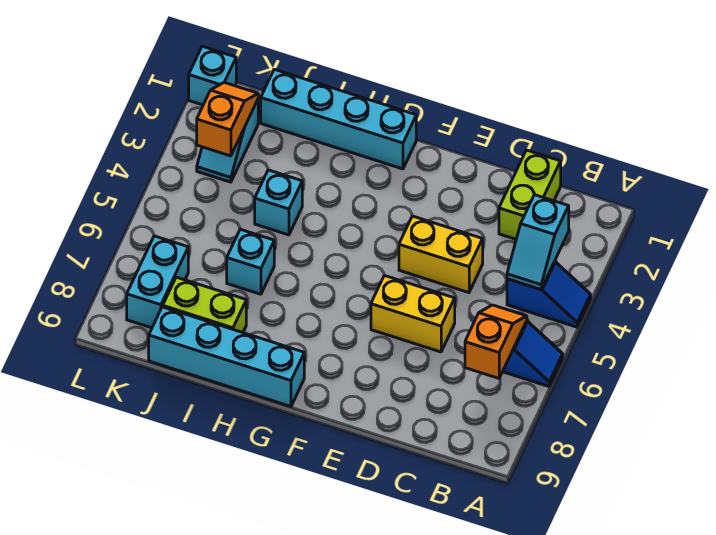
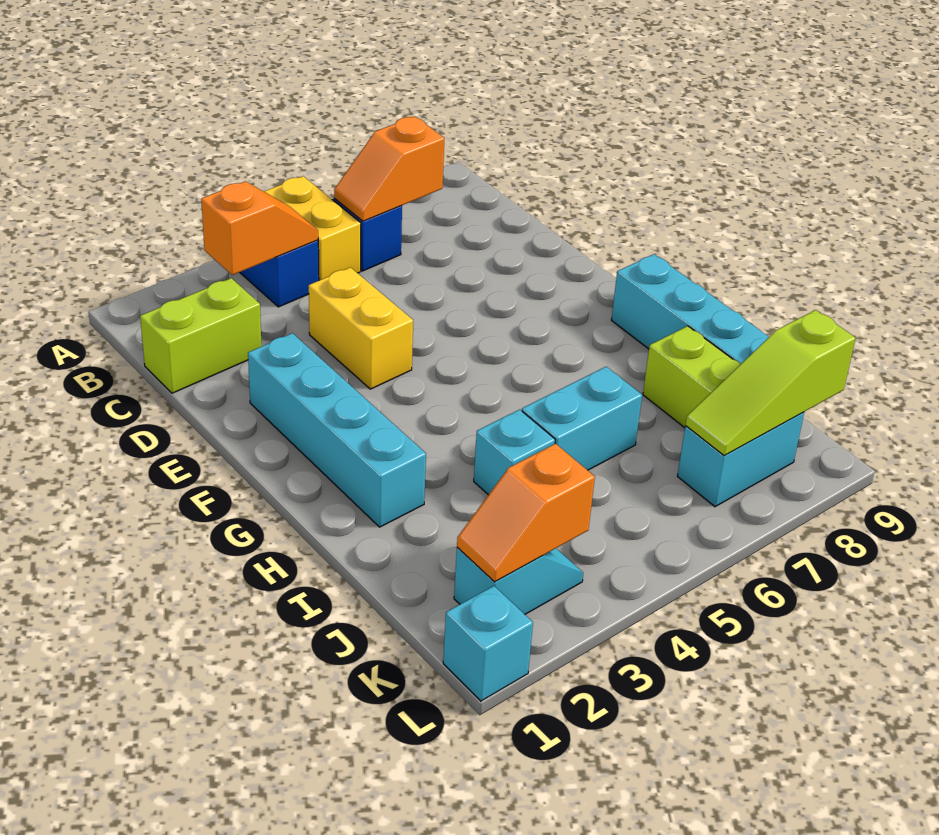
cyan 1x2 slope [507,195,569,289] -> orange 1x2 slope [201,181,318,275]
yellow 1x2 brick [371,276,455,352] -> yellow 1x2 brick moved to [264,176,361,280]
cyan 1x4 brick [261,69,416,169] -> cyan 1x4 brick moved to [248,333,426,527]
cyan 1x1 brick [227,229,274,294] -> cyan 1x2 brick [522,367,642,470]
none -> lime 1x3 slope [685,310,856,456]

